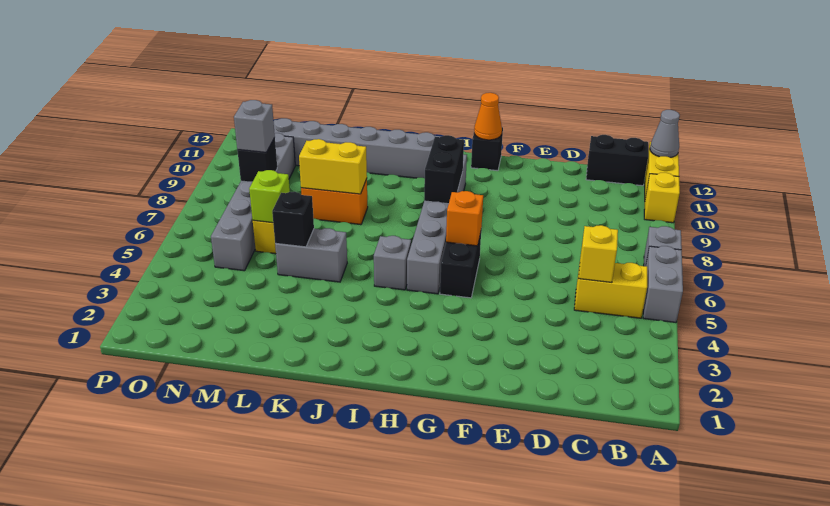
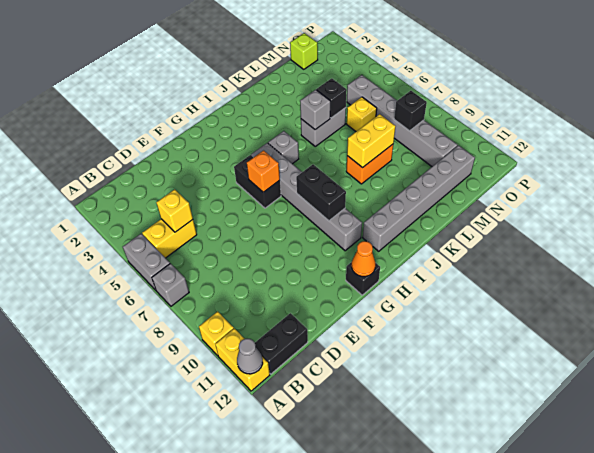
lime 1x1 brick [249,170,290,223] -> lime 1x1 brick moved to [290,33,318,69]
grey 1x1 brick [234,100,275,152] -> grey 1x1 brick moved to [300,90,330,130]

